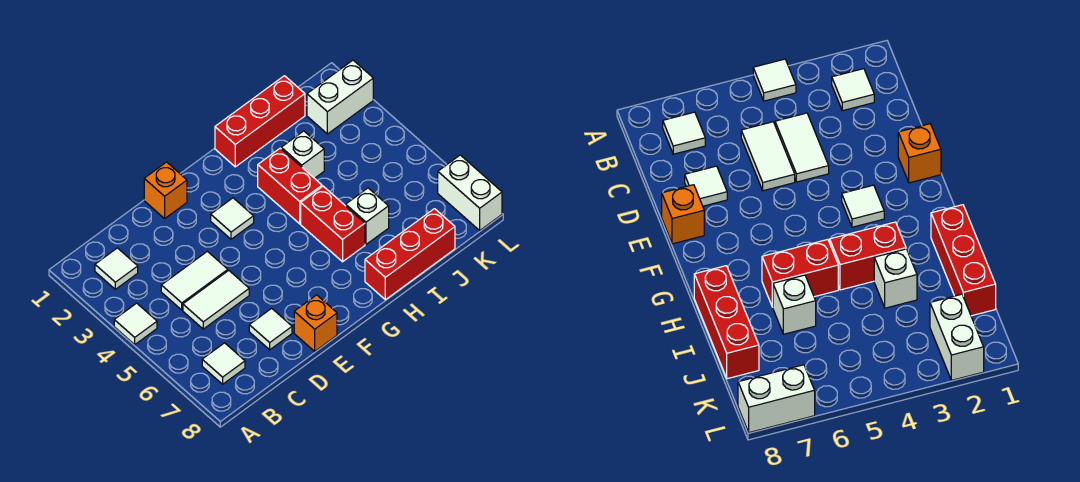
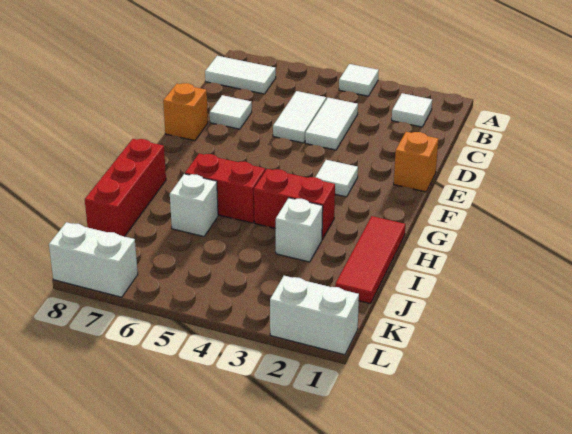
white 1x1 tile [202,343,245,384] -> white 1x2 tile [205,56,276,94]
red 1x3 brick [215,76,305,167] -> red 1x3 tile [335,216,405,304]
white 1x2 brick [307,60,373,134] -> white 1x2 brick turned to [270,276,359,355]

